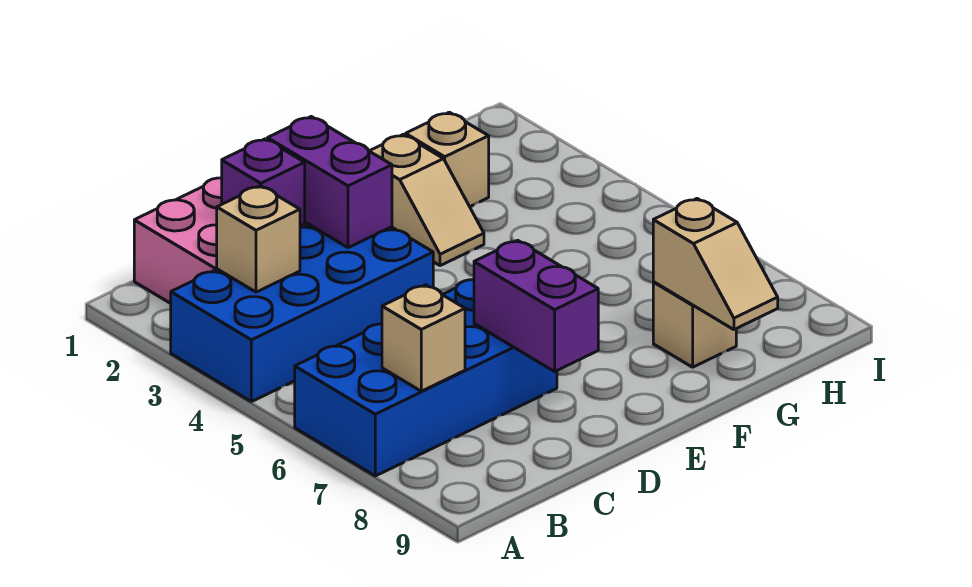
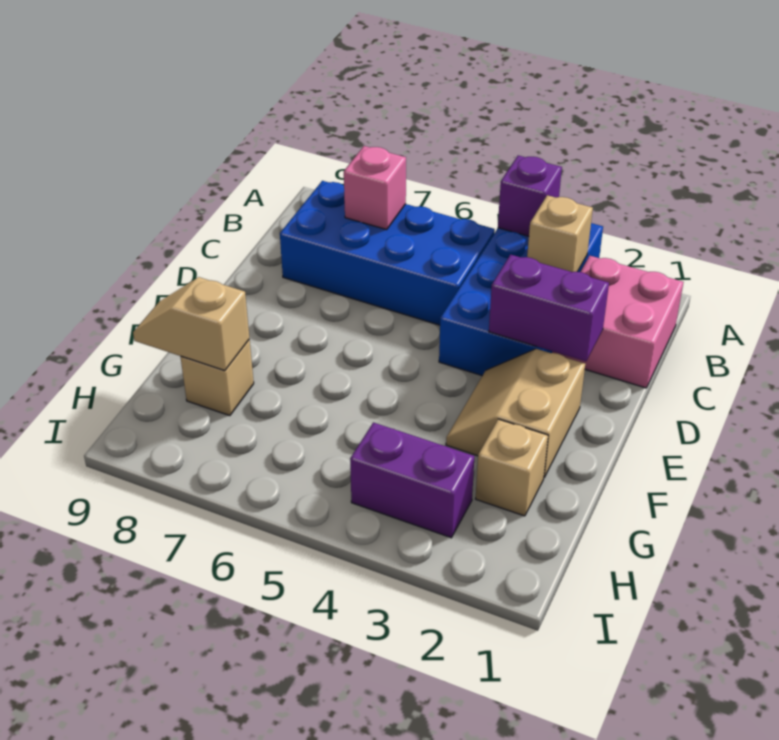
blue 2x4 brick [295,280,557,476] -> blue 2x4 brick turned to [280,181,495,325]
tan 1x1 brick [382,285,465,391] -> pink 1x1 brick [344,146,406,229]
purple 1x1 brick [222,139,305,226] -> purple 1x1 brick moved to [498,156,562,236]
purple 1x2 brick [474,240,598,371] -> purple 1x2 brick moved to [350,422,474,538]
tan 1x2 slope [370,135,484,266] -> tan 2x2 slope [446,349,585,477]

